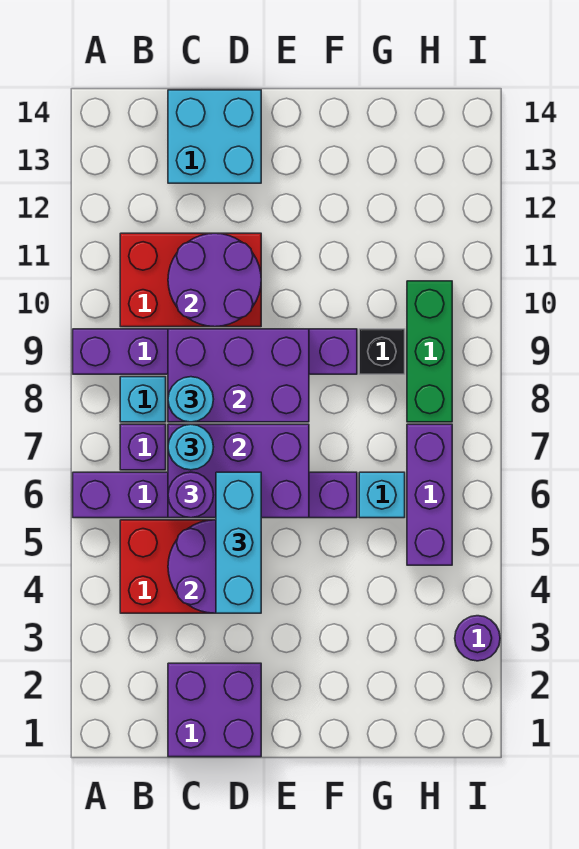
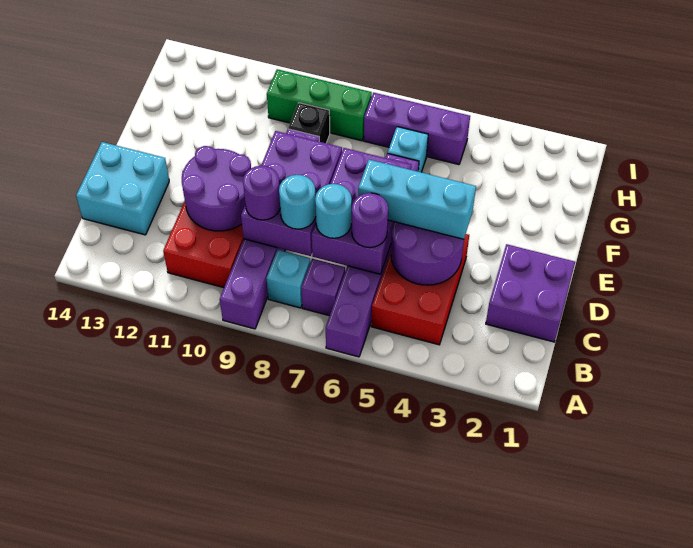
purple 1x1 round brick [455,616,500,661] -> purple 1x1 round brick moved to [243,166,280,220]

